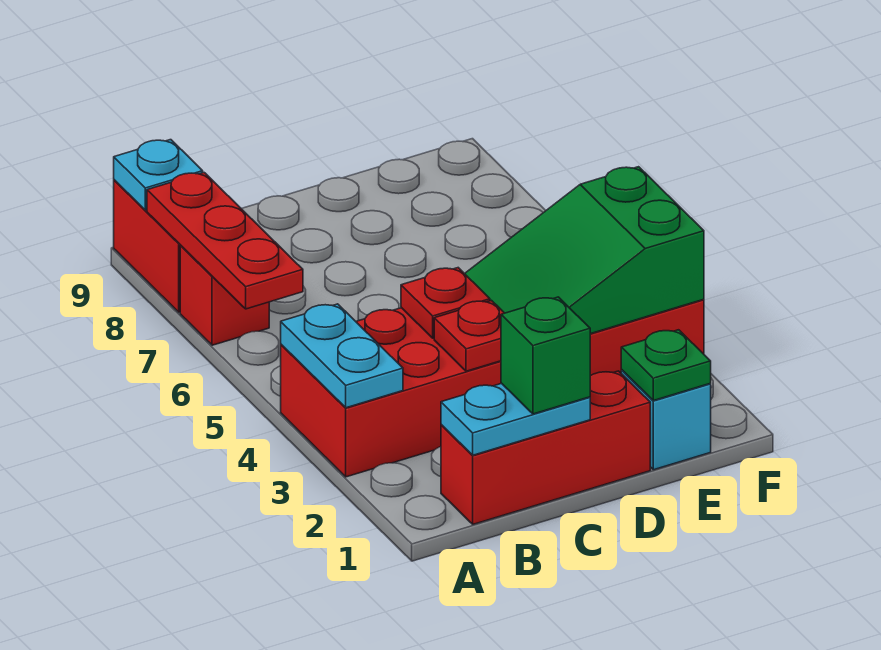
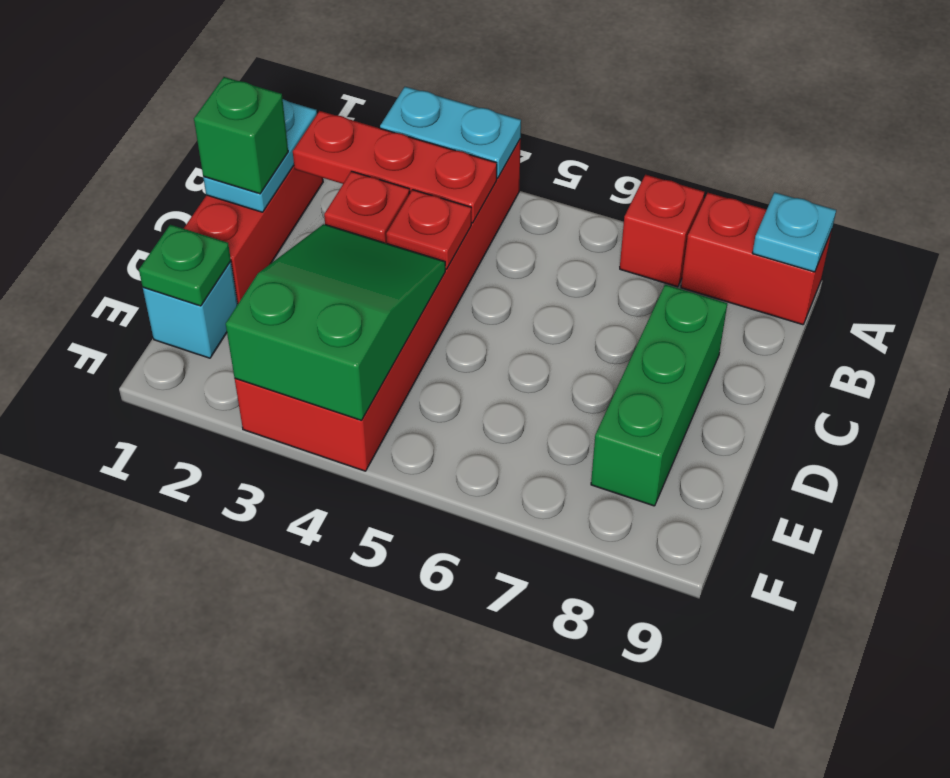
red 1x3 plate [147,173,303,309] -> red 1x3 plate moved to [293,111,497,223]
none -> green 1x3 brick [591,285,727,506]

